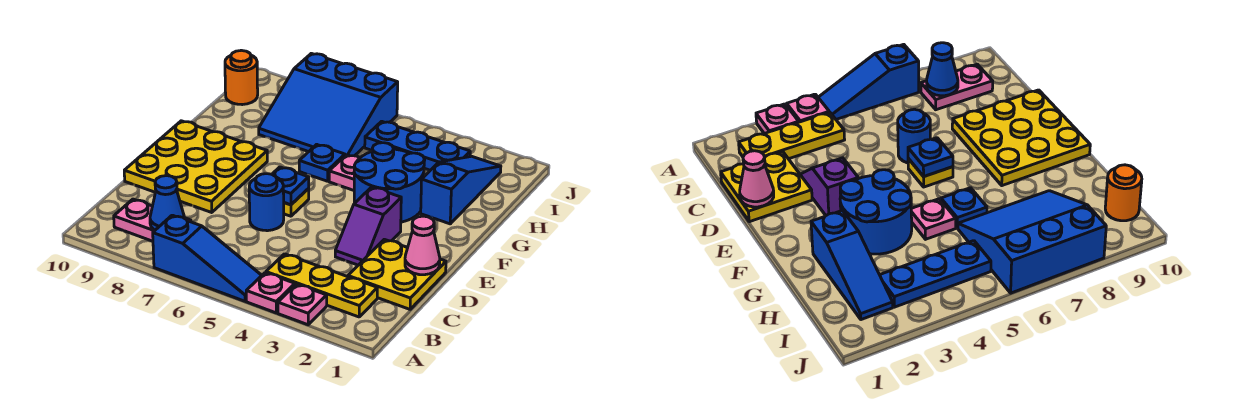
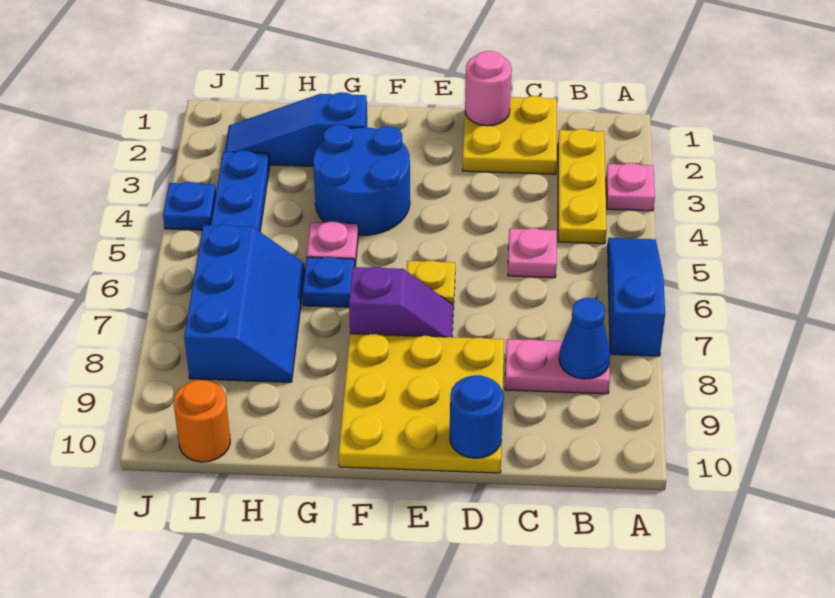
pink 1x1 plate [246,273,295,313] -> pink 1x1 plate moved to [508,228,557,278]
pink 1x2 plate [114,199,191,241] -> pink 1x2 plate turned to [505,339,610,394]
pink 1x1 cone [405,216,440,275] -> pink 1x1 round brick [465,51,512,126]
purple 1x2 slope [335,187,401,265] -> purple 1x2 slope moved to [349,267,453,337]
blue 1x1 round brick [249,174,284,231] -> blue 1x1 round brick moved to [450,375,504,458]
blue 1x1 plate [272,167,309,205] -> blue 1x1 plate moved to [163,182,216,230]
blue 3x3 slope [259,53,398,156] -> blue 2x3 slope [184,225,305,382]

